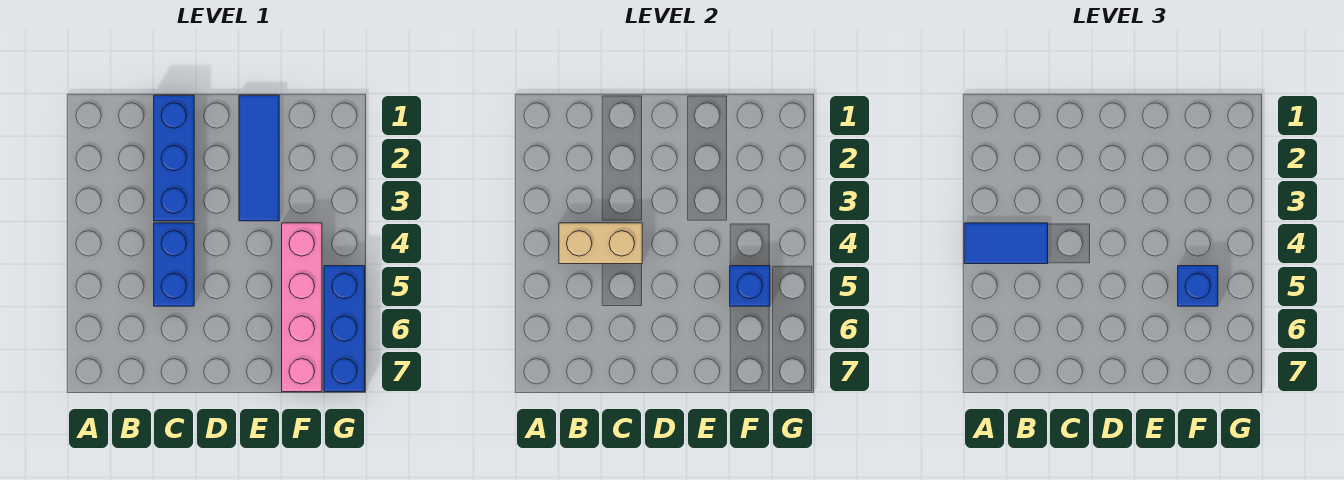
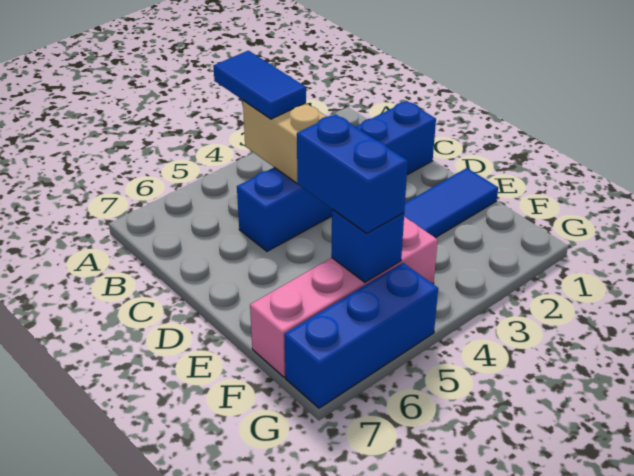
blue 1x1 brick [1178,266,1218,306] -> blue 1x2 brick [297,114,408,233]

